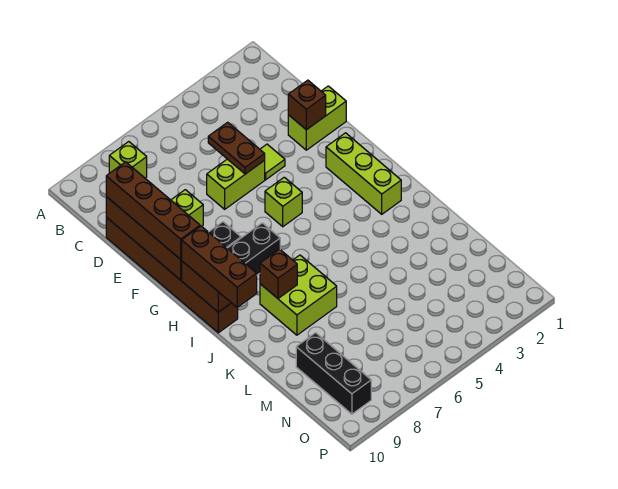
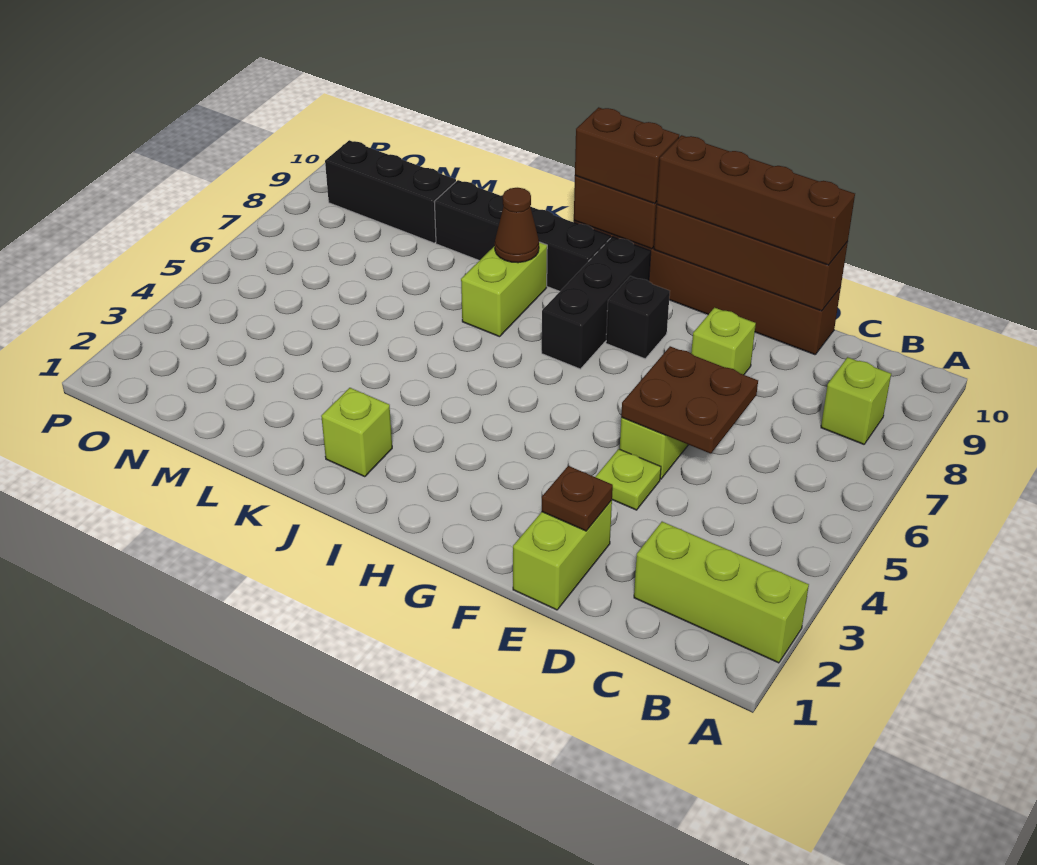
brown 1x2 plate [208,122,265,174] -> brown 2x2 plate [621,346,758,454]
brown 1x1 brick [288,80,326,130] -> brown 1x1 plate [542,466,613,531]
lime 1x1 tile [260,144,285,180] -> lime 1x1 plate [596,449,661,510]
lime 1x3 brick [326,133,401,214] -> lime 1x3 brick moved to [634,522,809,663]
lime 1x1 brick [265,177,302,227] -> lime 1x1 brick moved to [321,388,392,477]
brown 1x3 brick [182,226,257,308] -> brown 1x2 brick [575,107,679,203]
none -> black 1x4 brick [434,180,610,291]
lime 2x2 brick [260,255,337,335] -> lime 1x2 brick [461,242,547,337]
brown 1x1 brick [260,249,297,298] -> brown 1x1 cone [495,188,539,263]

